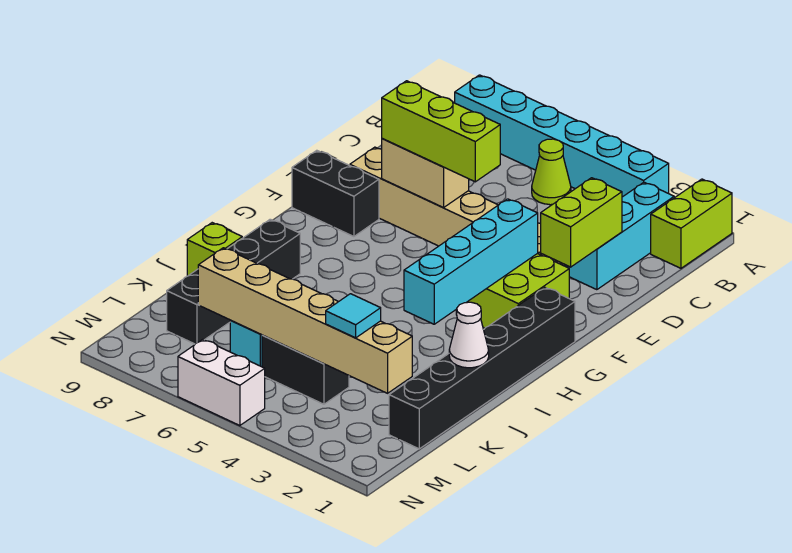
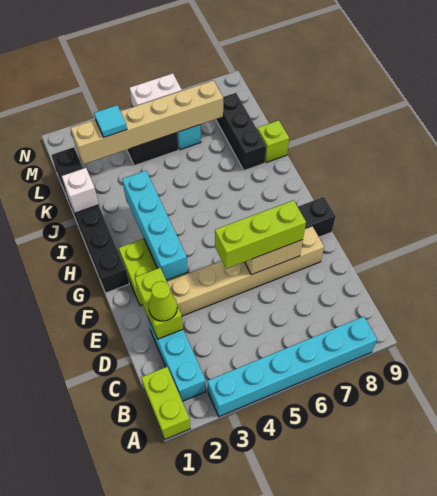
lime 1x1 cone [532,139,571,205] -> lime 1x1 cone moved to [149,281,177,321]
black 1x4 brick [167,219,300,344] -> black 1x3 brick [216,93,266,170]
white 1x1 cone [449,302,489,368] -> white 1x1 brick [62,168,99,213]

